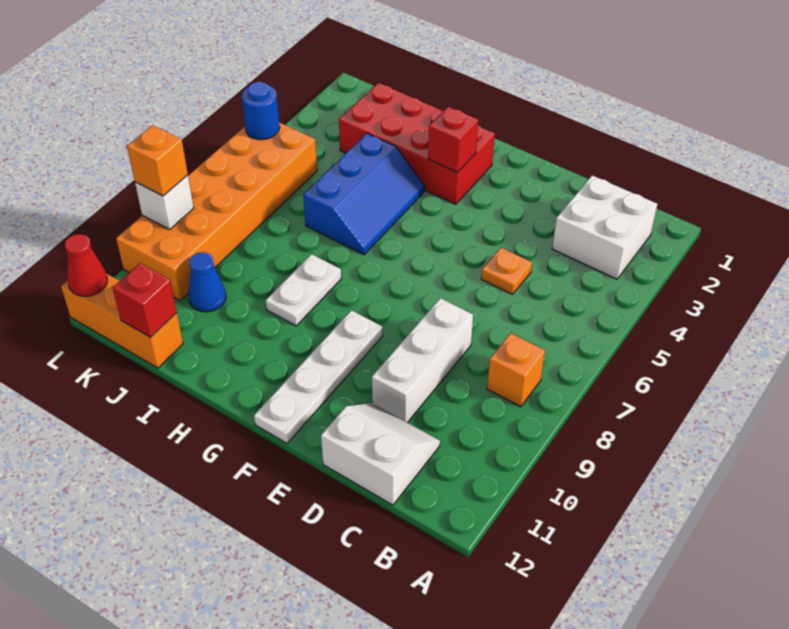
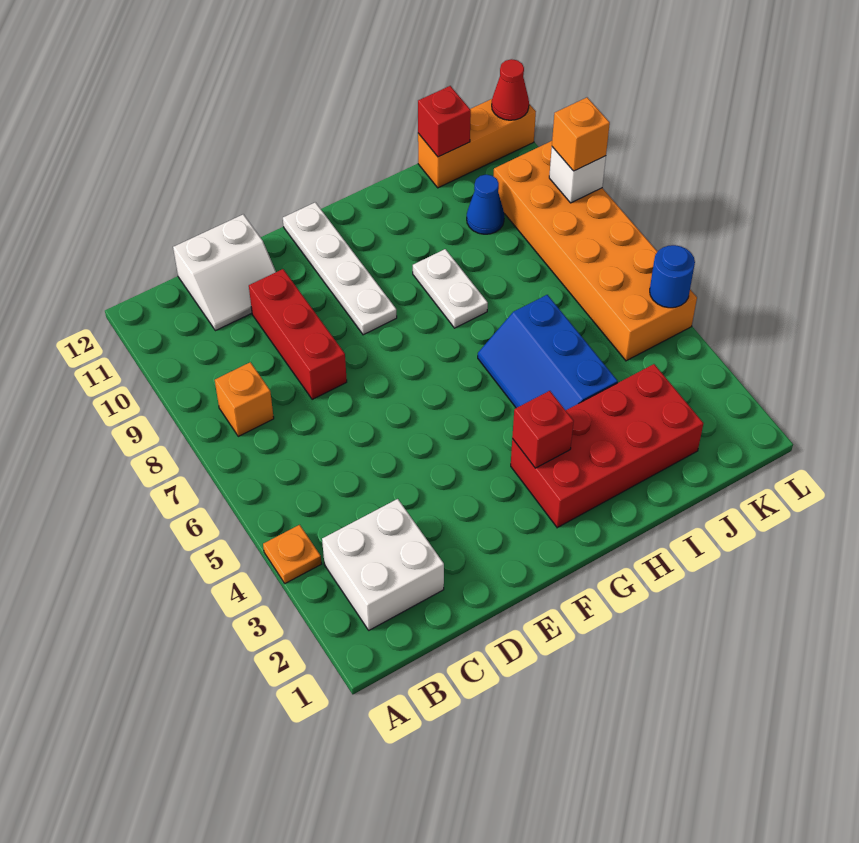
orange 1x1 plate [481,248,532,294] -> orange 1x1 plate moved to [263,525,321,583]
white 1x3 brick [372,298,473,423] -> red 1x3 brick [249,269,347,399]

